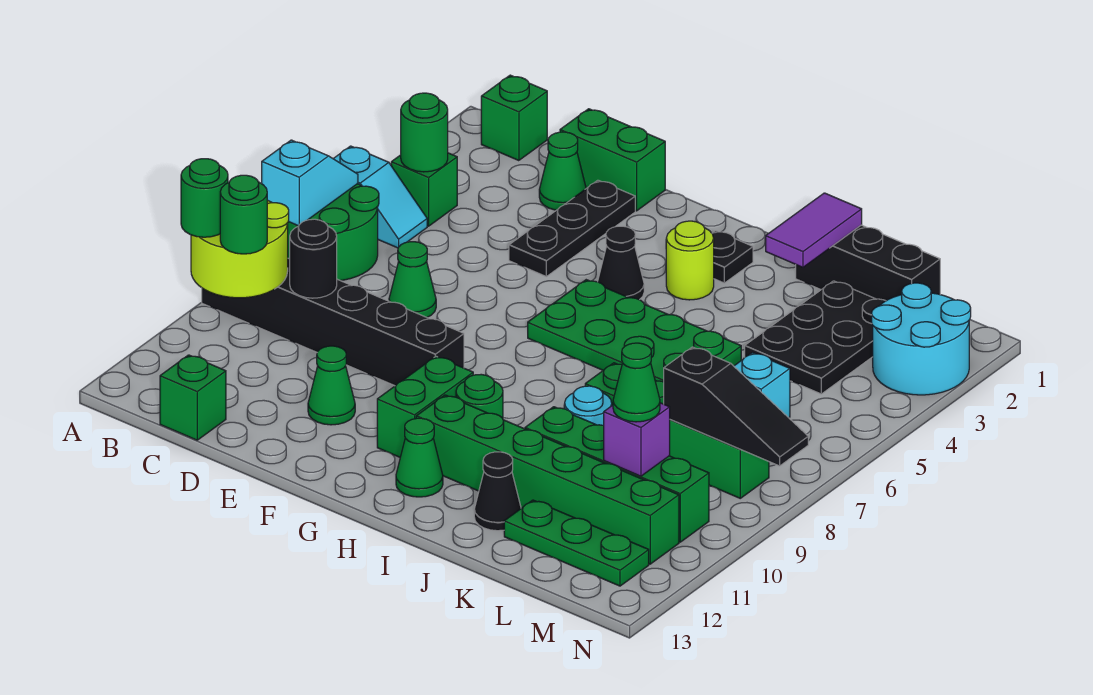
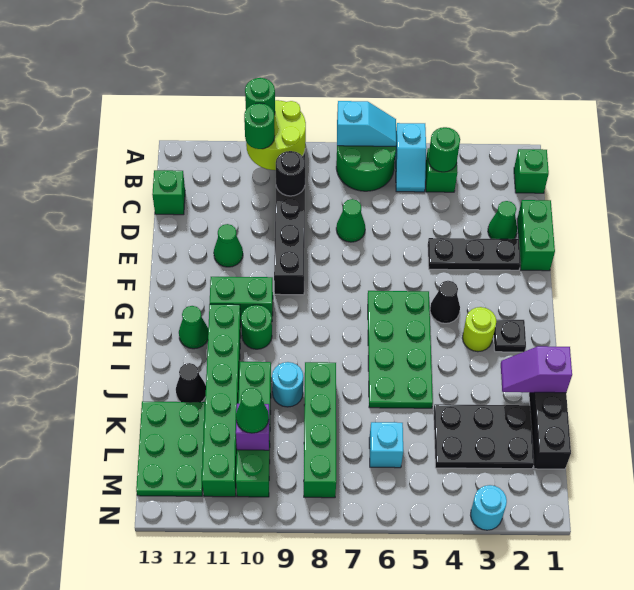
purple 1x2 tile [766,193,862,267] -> purple 1x2 slope [501,346,572,393]
green 1x3 plate [504,500,649,586] -> green 2x3 plate [136,401,205,496]
black 1x3 slope [664,347,808,466] -> none
cyan 2x2 round brick [872,283,971,395] -> cyan 1x1 round brick [471,485,507,530]

